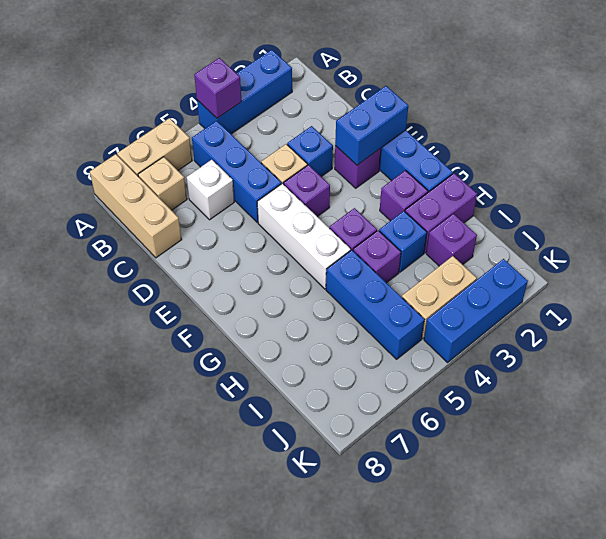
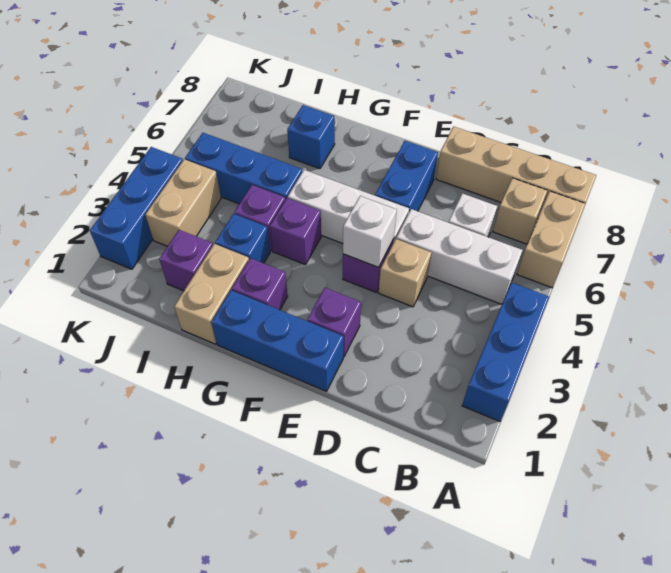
purple 1x1 brick [194,58,242,118] -> none
tan 1x3 brick [90,154,182,258] -> tan 1x4 brick [436,127,596,215]
blue 1x3 brick [192,121,281,222] -> white 1x3 brick [396,209,522,304]
blue 1x1 brick [287,126,333,177] -> blue 1x1 brick moved to [287,105,335,169]
blue 1x2 brick [335,86,408,165] -> blue 1x2 brick moved to [375,141,438,212]
none -> white 1x1 brick [343,196,397,267]
purple 1x2 brick [405,173,477,253] -> tan 1x2 brick [174,244,249,344]

